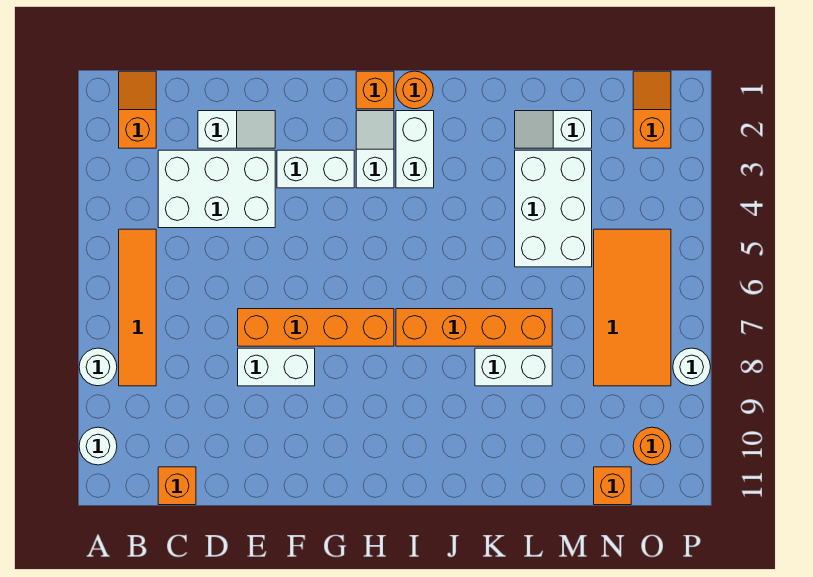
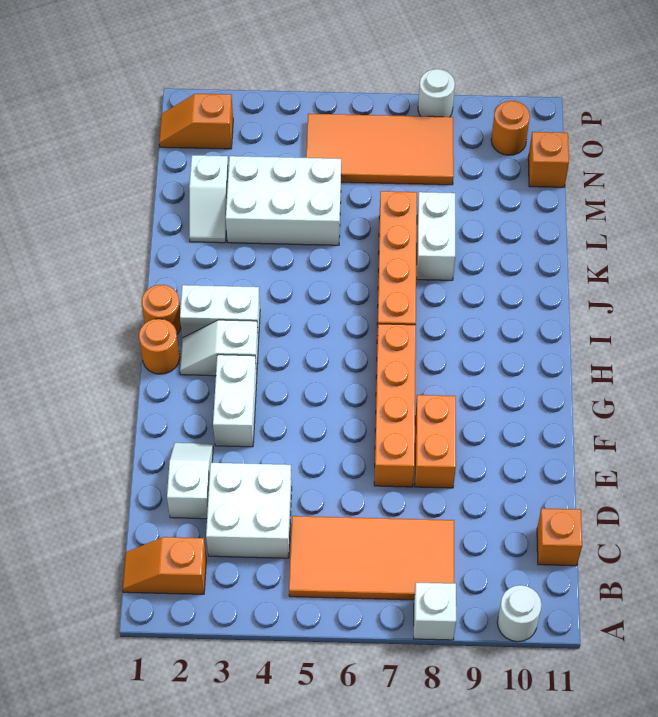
white 1x1 round brick [79,348,117,386] -> white 1x1 brick [414,582,456,640]
orange 1x4 tile [119,229,156,386] -> orange 2x4 tile [289,516,454,600]
white 2x3 brick [158,150,275,228] -> white 2x2 brick [206,463,292,558]
white 1x2 brick [238,348,315,386] -> orange 1x2 brick [415,395,456,488]
orange 1x1 brick [356,71,394,109] -> orange 1x1 round brick [139,319,180,374]

